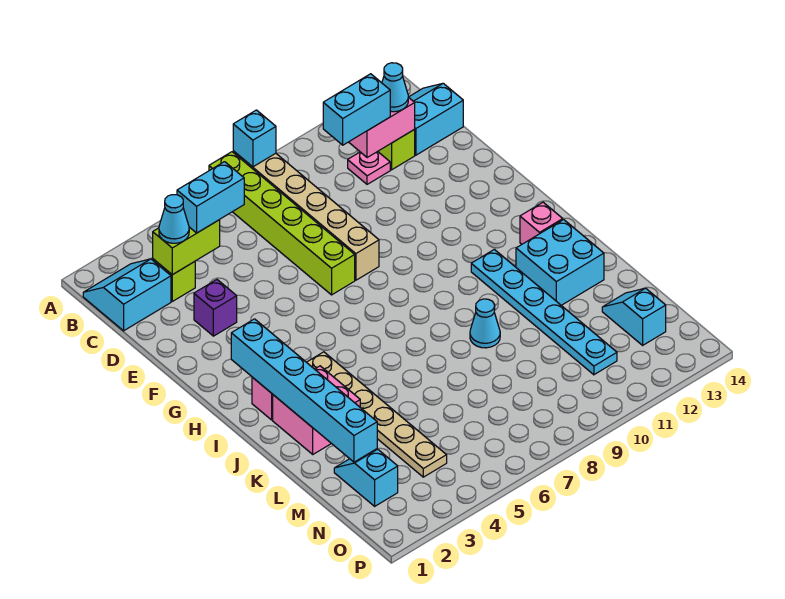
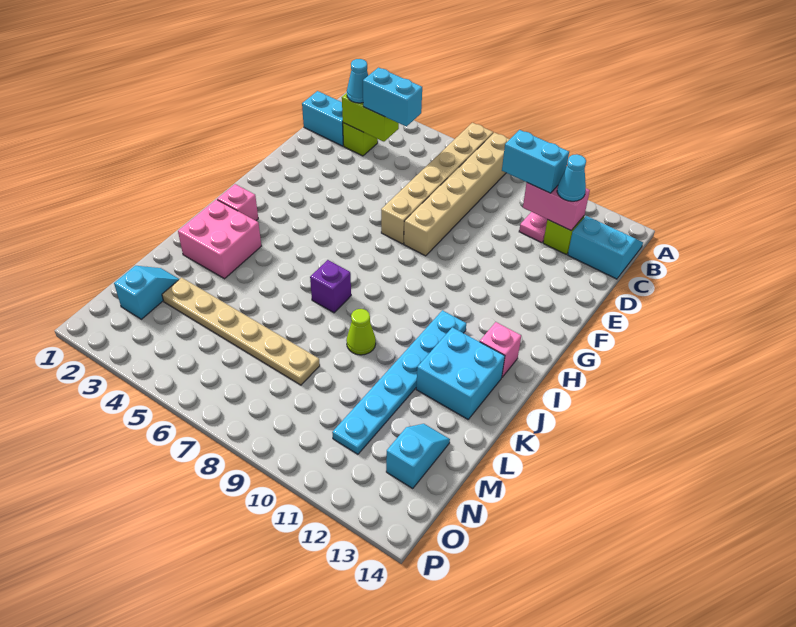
lime 1x6 brick [209,152,355,295] -> tan 1x6 brick [381,123,493,244]
cyan 1x1 brick [233,110,276,167] -> none
purple 1x1 brick [194,280,237,336] -> purple 1x1 brick moved to [310,260,351,313]
cyan 1x6 brick [231,319,377,462] -> none
tan 1x6 plate [307,352,447,477] -> tan 1x6 plate turned to [162,278,320,385]
cyan 1x1 cone [470,299,500,348] -> lime 1x1 cone [347,309,376,355]

